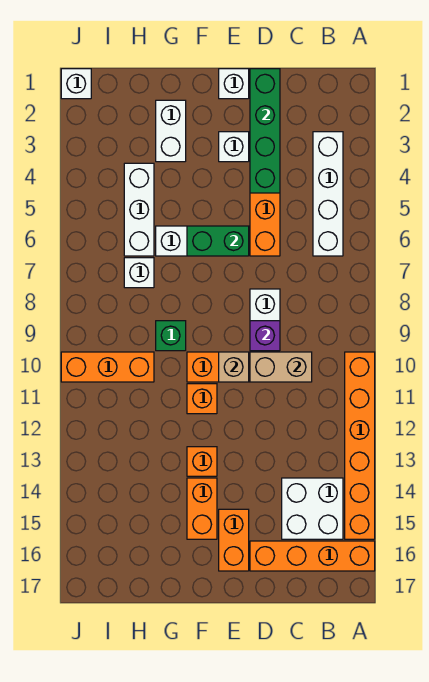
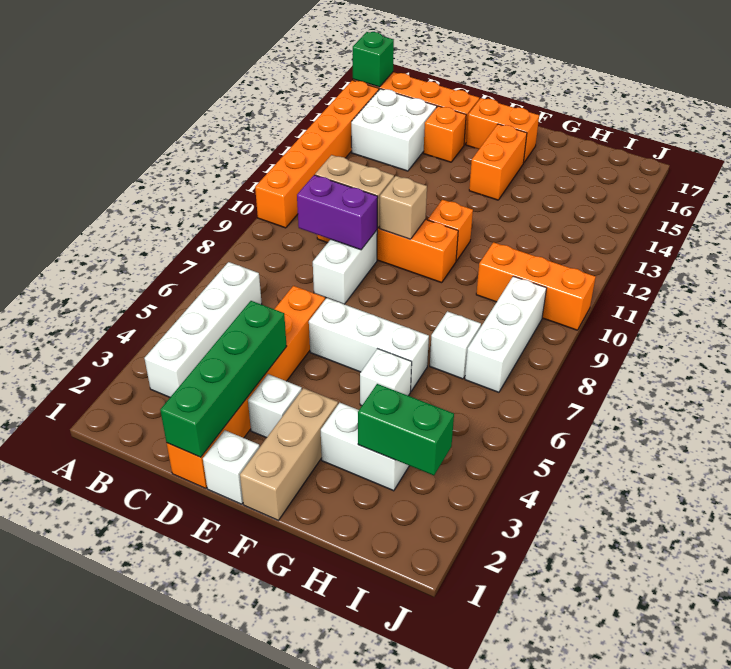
purple 1x1 brick [250,321,280,351] -> purple 1x2 brick [297,175,378,250]
green 1x2 brick [187,226,249,256] -> green 1x2 brick moved to [358,384,454,475]
orange 1x2 brick [219,509,249,571] -> orange 1x2 brick turned to [466,98,539,163]
none -> tan 1x3 brick [240,388,338,520]
orange 1x1 brick [187,447,217,476] -> orange 1x1 brick moved to [423,106,466,162]
white 1x2 brick [156,100,186,162] -> white 1x2 brick turned to [321,403,409,491]
green 1x1 brick [156,321,186,351] -> green 1x1 brick moved to [353,32,394,87]
white 1x3 brick [124,163,154,256] -> white 1x3 brick moved to [465,276,547,392]
white 1x1 brick [61,69,91,99] -> white 1x1 brick moved to [360,349,412,406]

